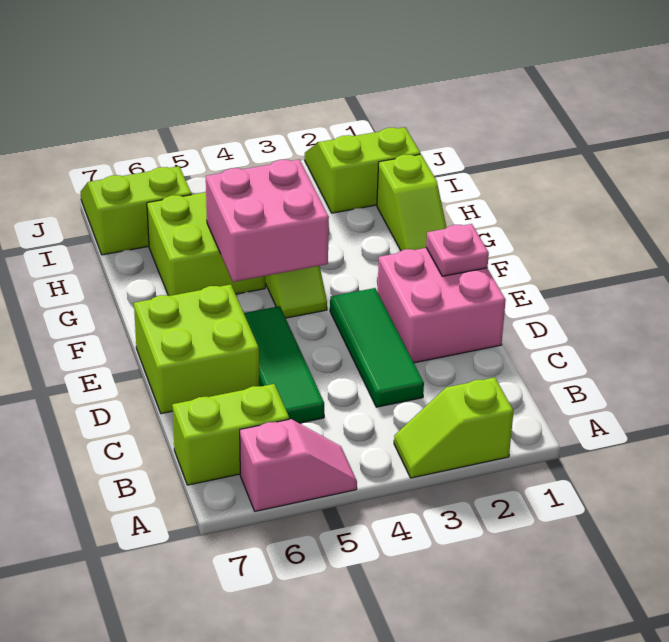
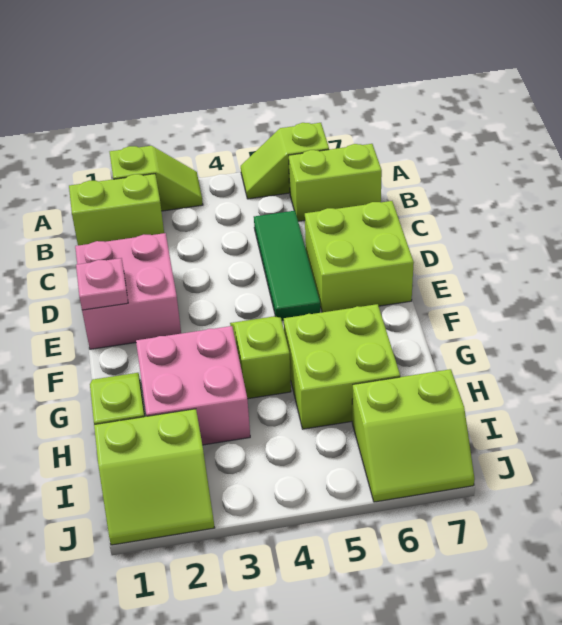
pink 1x2 slope [240,419,357,511] -> lime 1x2 slope [241,123,329,199]
none -> lime 1x2 brick [69,174,164,245]
green 1x3 tile [330,288,424,407] -> none
pink 2x2 brick [206,159,329,282] -> pink 2x2 brick moved to [136,326,250,445]

